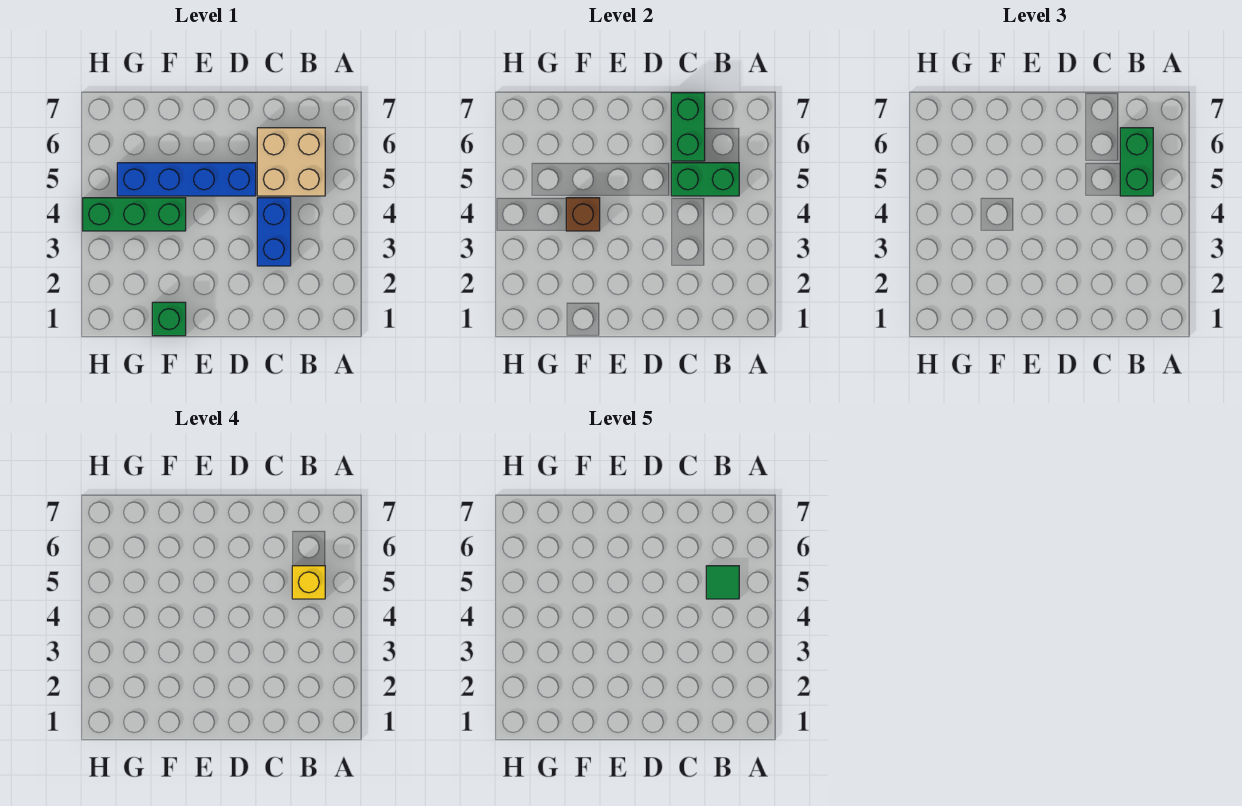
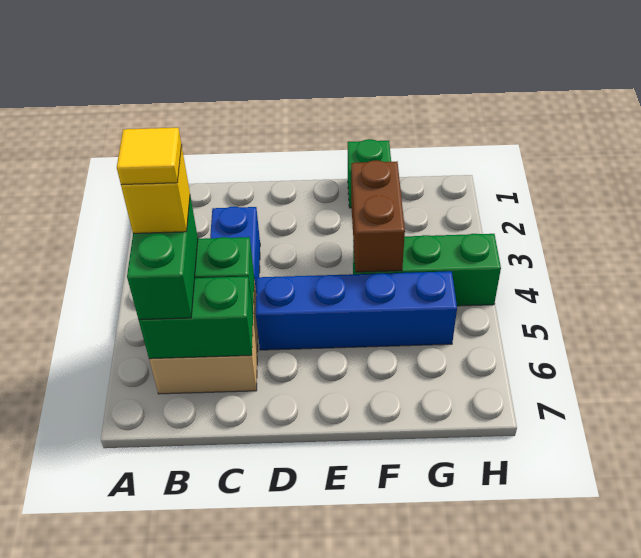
green 1x1 tile [706,566,739,599] -> yellow 1x1 tile [117,128,182,185]
green 1x2 brick [671,93,705,161] -> green 1x2 brick turned to [139,277,253,359]
brown 1x1 brick [566,198,600,231] -> brown 1x2 brick [351,160,405,272]

